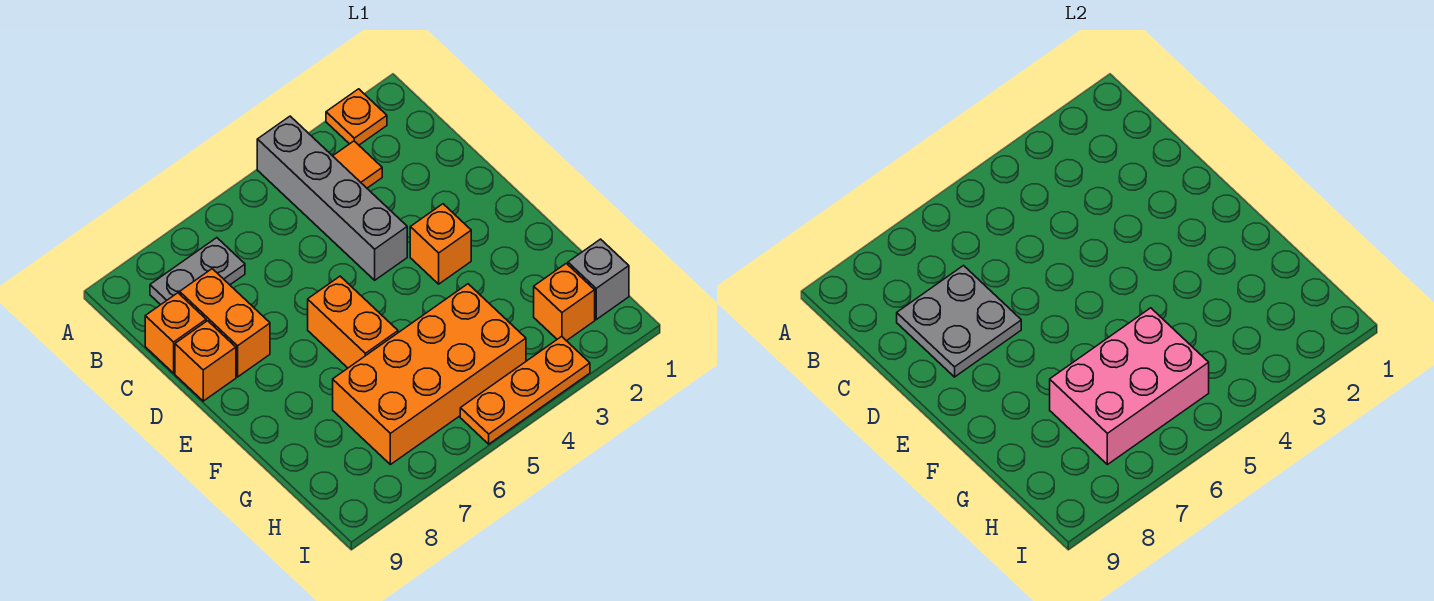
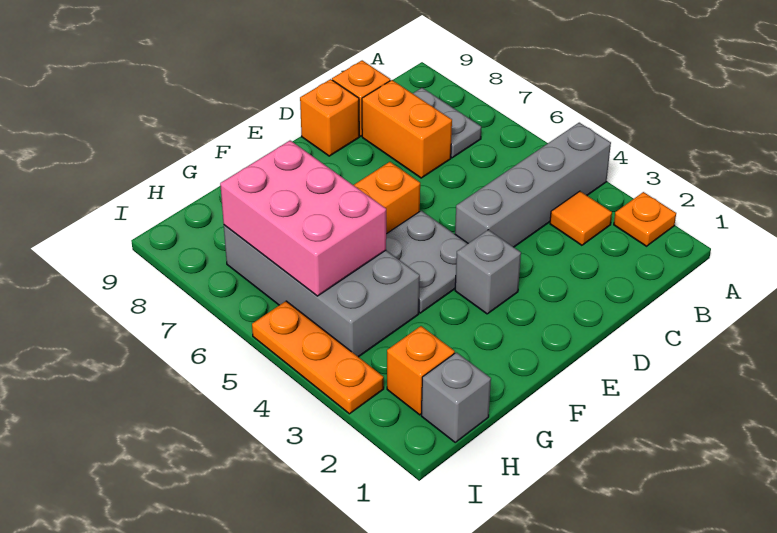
grey 2x2 plate [897,266,1021,377] -> grey 2x2 plate moved to [386,211,468,313]
orange 1x2 brick [180,269,270,377] -> orange 1x2 brick turned to [362,80,452,178]
orange 1x1 brick [410,204,471,284] -> grey 1x1 brick [455,230,521,314]
orange 2x4 brick [333,284,526,465] -> grey 2x4 brick [224,225,420,357]

